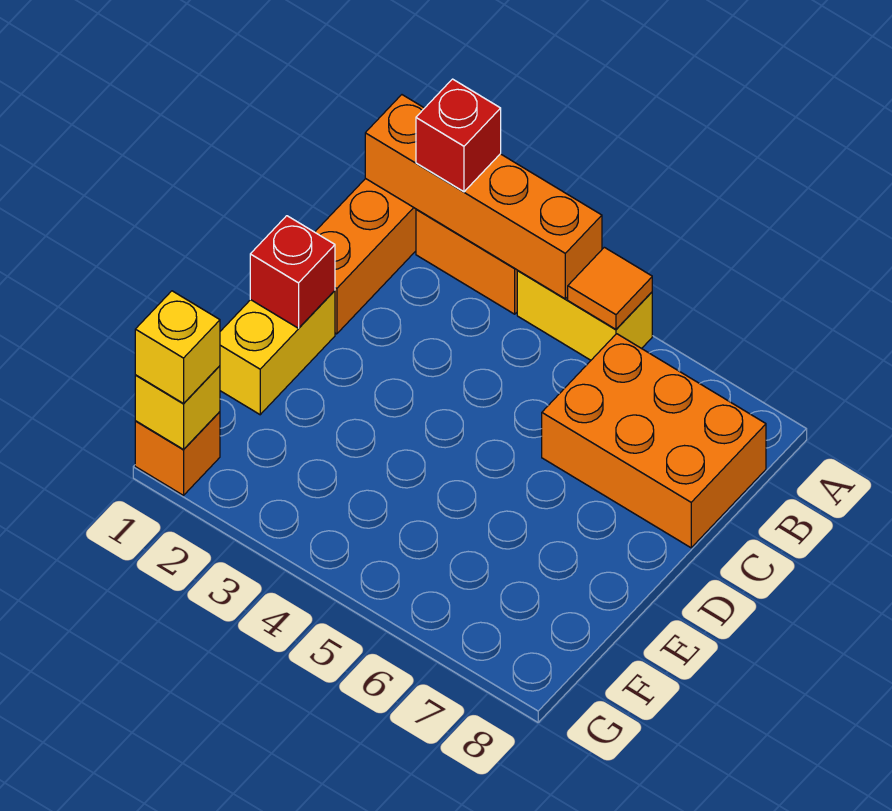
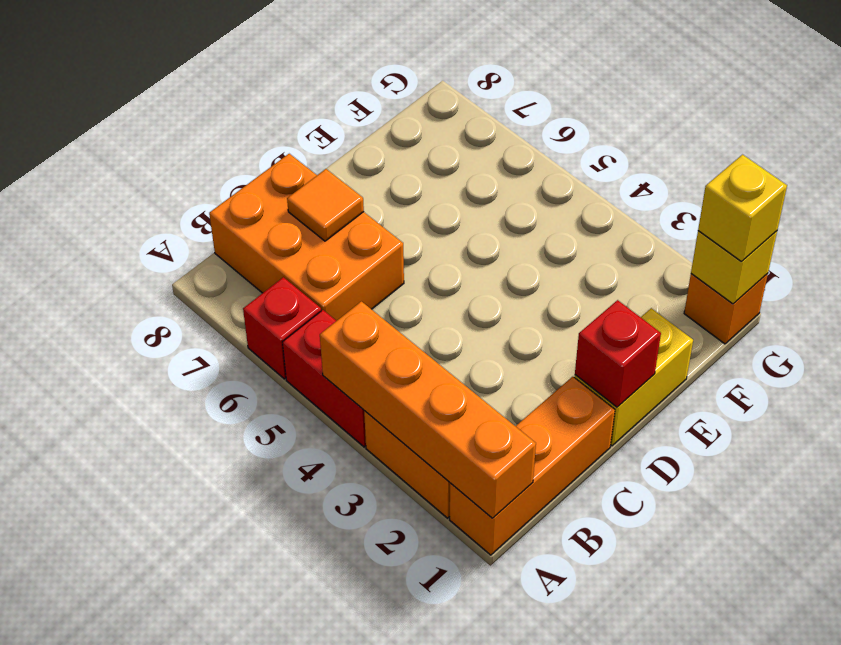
red 1x1 brick [416,79,501,192] -> red 1x1 brick moved to [243,277,321,379]
yellow 1x2 brick [517,271,652,360] -> red 1x2 brick [283,310,366,447]
orange 1x1 tile [568,247,652,329] -> orange 1x1 tile moved to [287,169,364,241]

